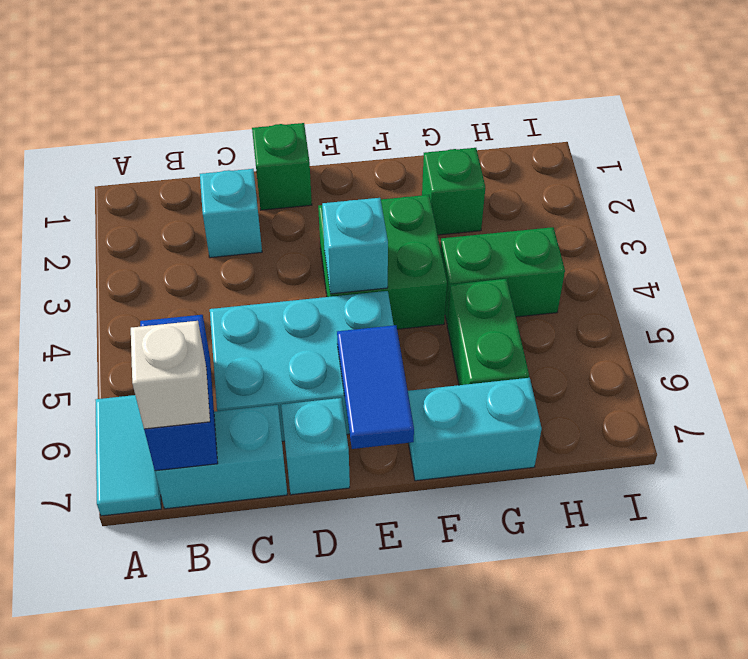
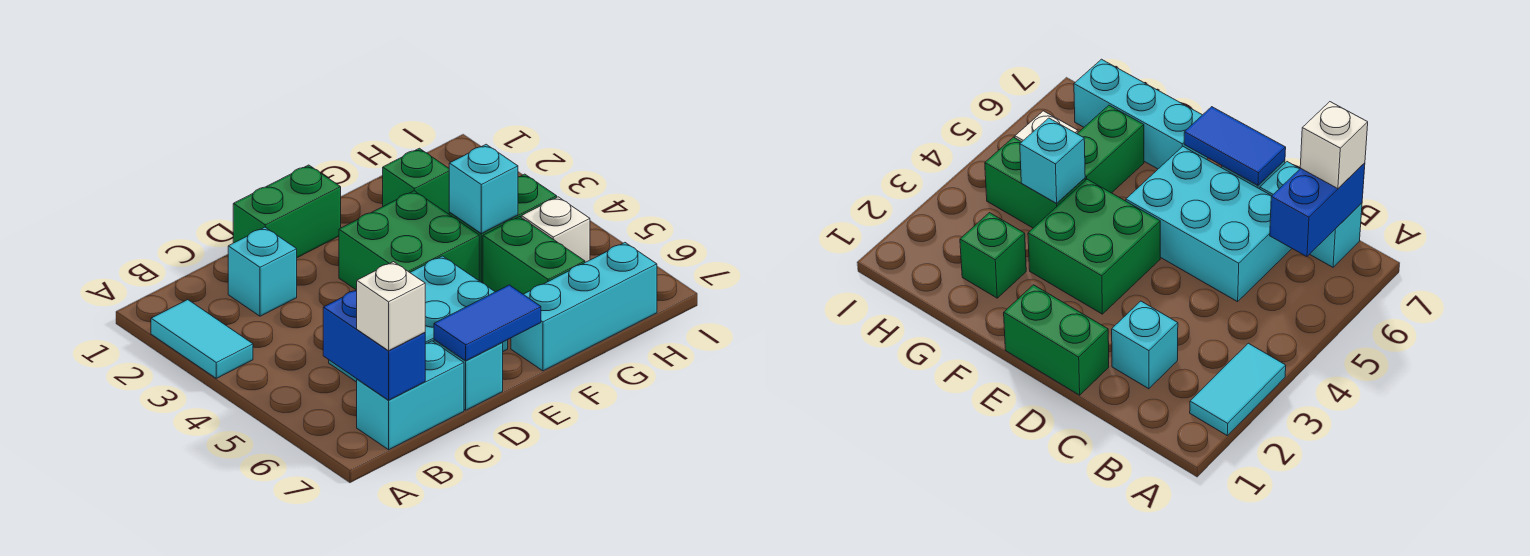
cyan 1x2 tile [96,395,161,516] -> cyan 1x2 tile moved to [151,300,253,378]
green 1x1 brick [252,123,312,210] -> green 1x2 brick [233,165,341,258]
cyan 1x1 brick [322,198,388,294] -> cyan 1x1 brick moved to [449,144,518,233]
blue 1x2 tile [337,325,414,449] -> blue 1x2 tile turned to [434,285,541,361]
cyan 1x2 brick [408,378,542,481] -> cyan 1x3 brick [511,243,657,371]
none -> white 1x1 brick [521,197,590,262]

